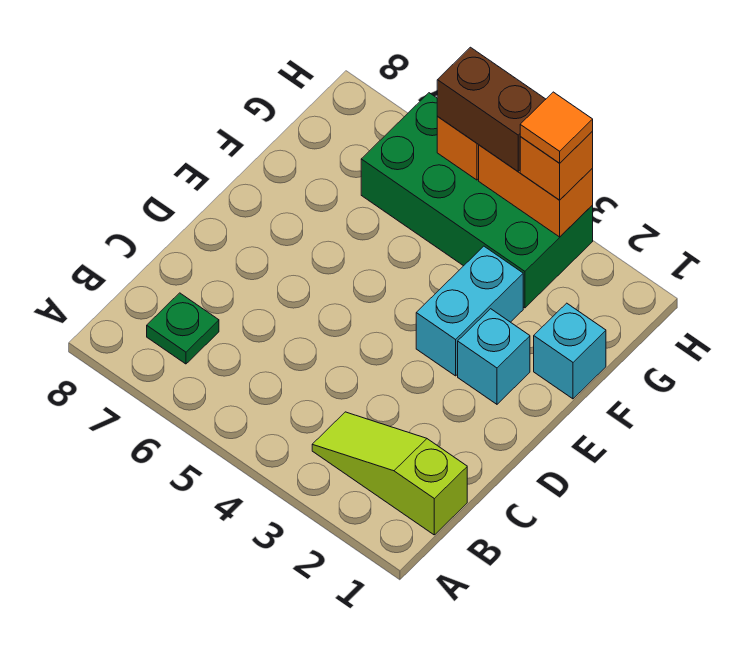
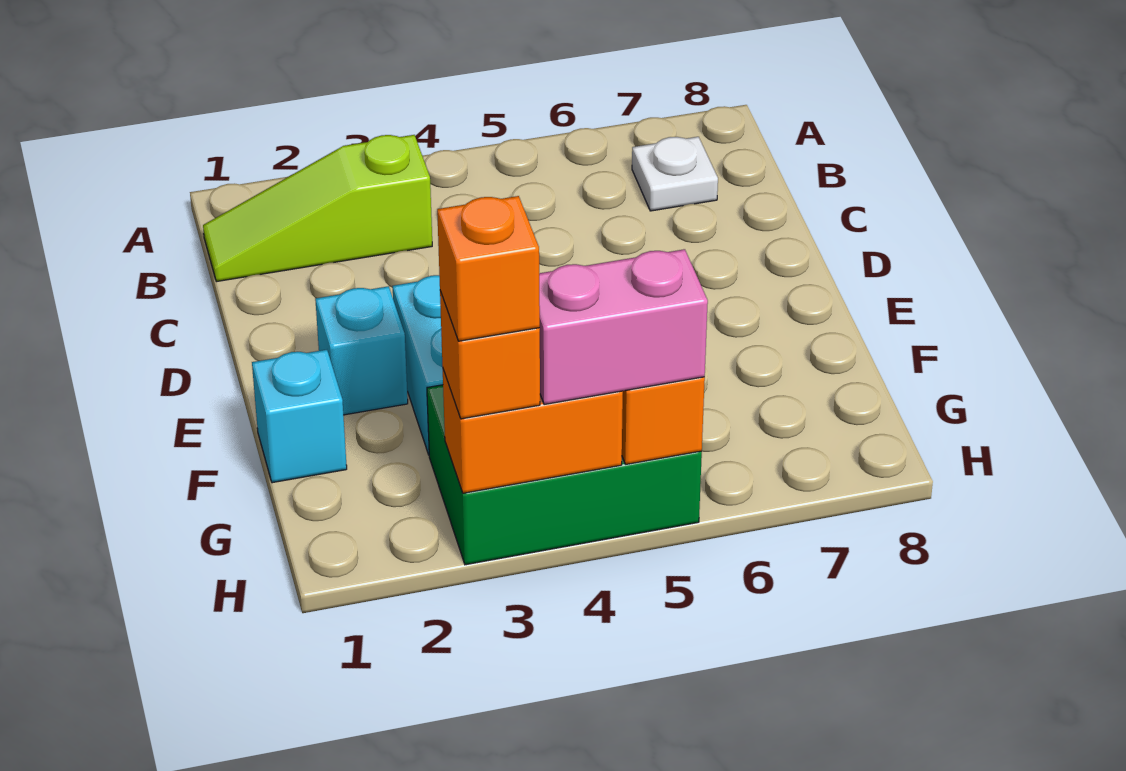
lime 1x3 slope [312,412,467,535] -> lime 1x3 slope turned to [203,135,432,282]
green 1x1 plate [147,293,219,364] -> white 1x1 plate [632,137,718,211]
green 2x4 brick [361,93,593,308] -> green 2x3 brick [427,385,702,565]
orange 1x1 tile [520,92,593,163] -> orange 1x1 brick [437,196,540,341]
brown 1x2 brick [437,47,546,171] -> pink 1x2 brick [539,249,708,405]

